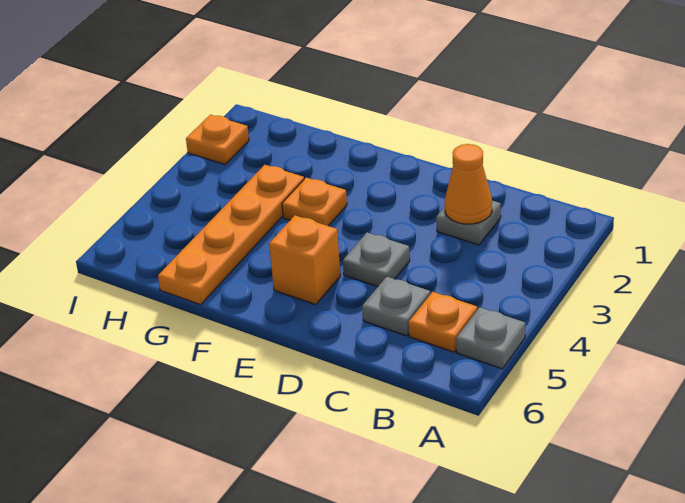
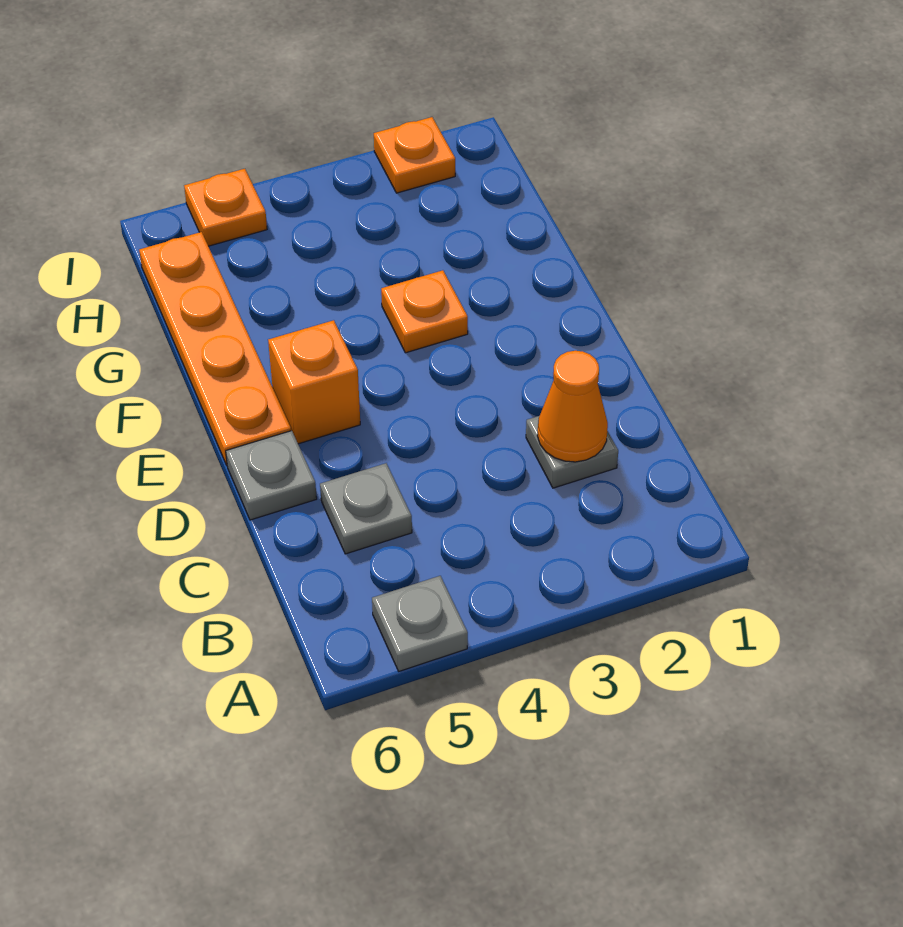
orange 1x1 plate [409,292,477,352] -> orange 1x1 plate moved to [184,169,267,246]
grey 1x1 plate [343,233,410,287] -> grey 1x1 plate moved to [226,431,317,520]
orange 1x4 plate [158,165,304,305] -> orange 1x4 plate turned to [139,232,291,465]

